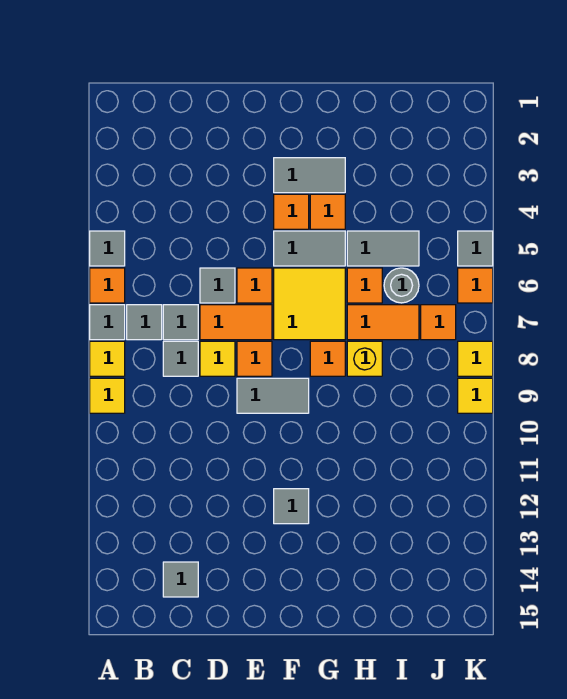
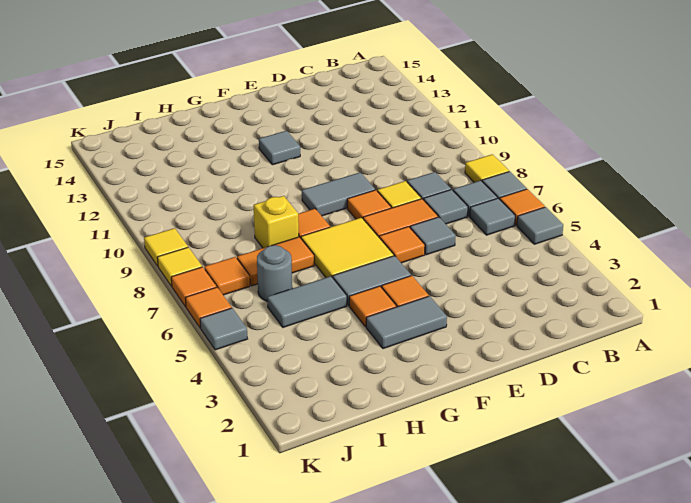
yellow 1x1 tile [90,378,125,413] -> none
grey 1x1 tile [163,562,198,597] -> grey 1x1 tile moved to [470,198,515,235]
orange 1x1 tile [347,268,382,303] -> orange 1x1 tile moved to [171,267,217,307]

